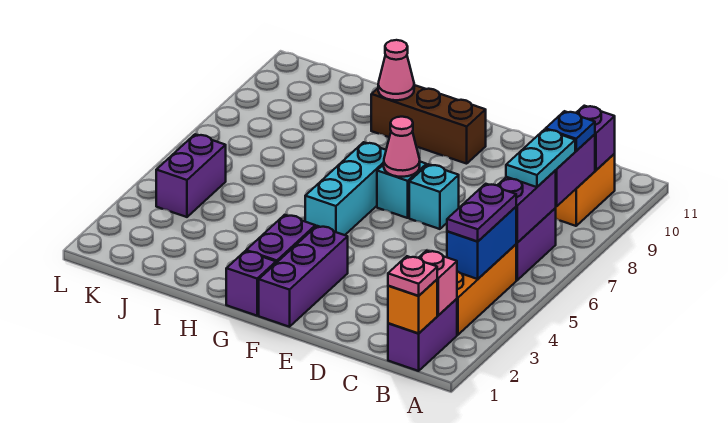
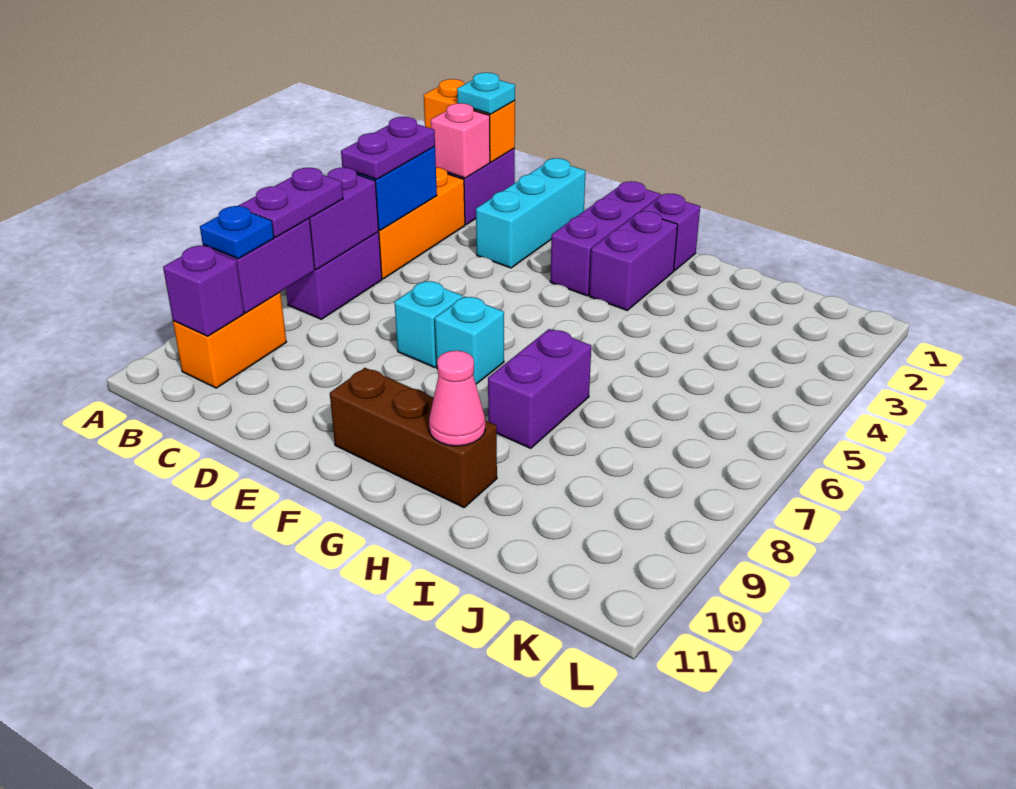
orange 1x1 brick [388,280,437,333] -> orange 1x2 brick [424,79,515,162]
pink 1x1 plate [388,256,437,296] -> cyan 1x1 plate [457,73,515,114]
cyan 1x2 plate [506,129,575,187] -> purple 1x2 plate [238,168,343,237]
pink 1x1 cone [384,117,420,177] -> none
cyan 1x3 brick [305,142,386,235] -> cyan 1x3 brick moved to [476,158,585,268]
purple 1x2 brick [156,134,226,217] -> purple 1x2 brick moved to [488,329,591,448]

